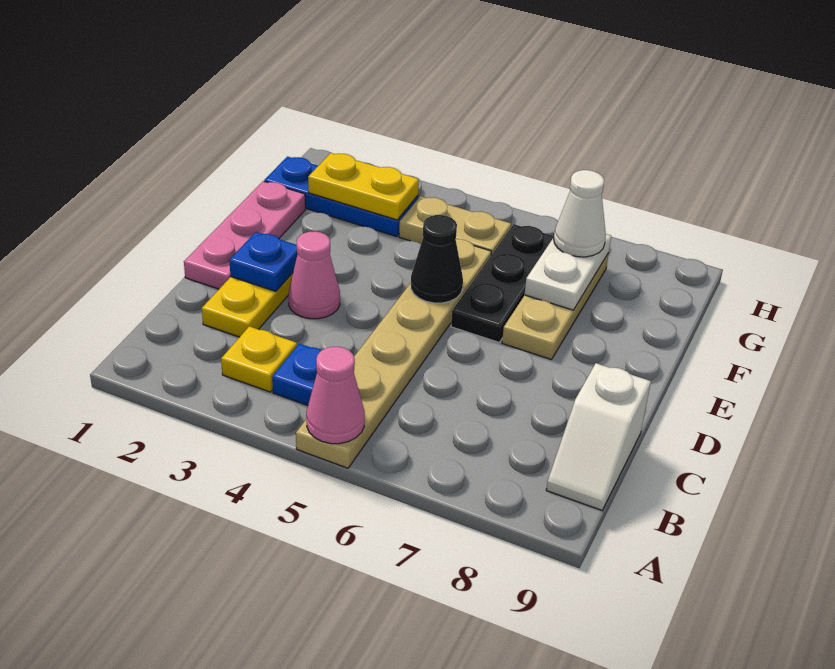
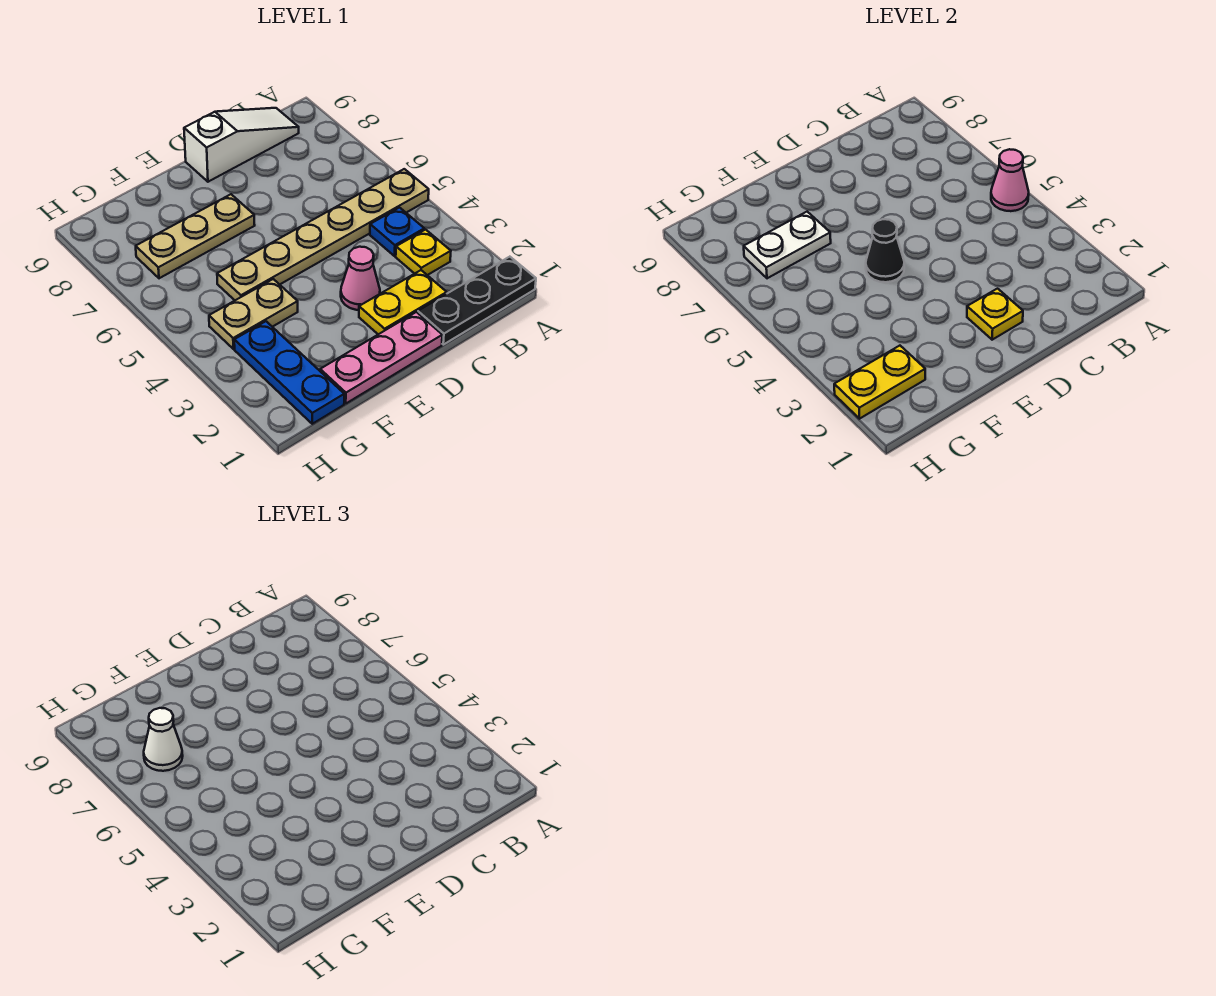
white 1x2 slope [546,363,651,510] -> white 1x3 slope [184,108,299,182]
blue 1x1 plate [229,232,298,291] -> yellow 1x1 plate [967,289,1023,340]
black 1x3 plate [451,224,554,343] -> black 1x3 plate moved to [418,257,536,345]
yellow 1x2 plate [308,153,419,220] -> yellow 1x2 plate turned to [834,346,925,419]
tan 1x2 plate [399,196,511,255] -> tan 1x2 plate turned to [209,279,298,349]

